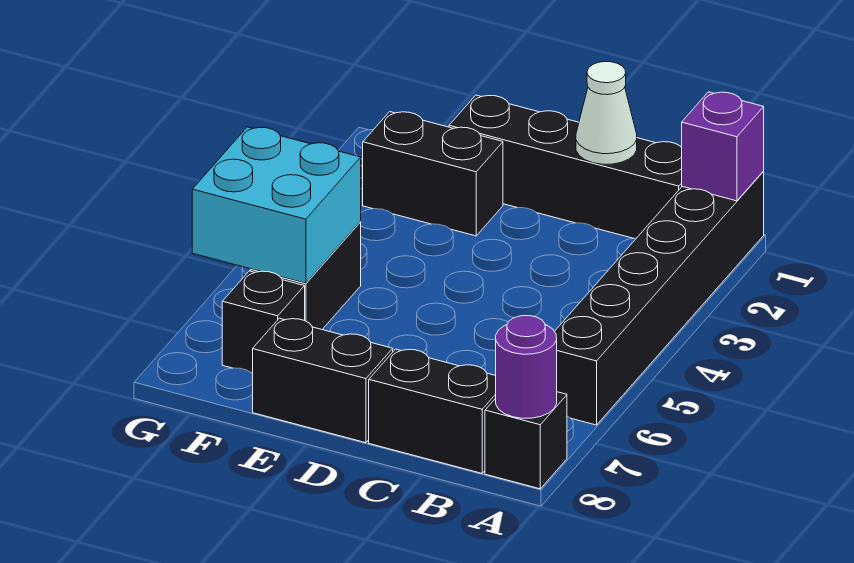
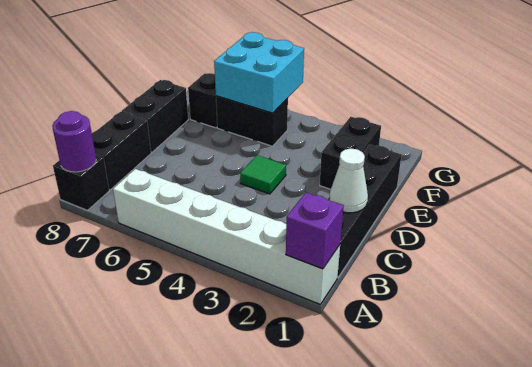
black 1x6 brick [554,172,764,425] -> white 1x6 brick [113,169,340,305]
none -> green 1x1 tile [240,155,286,194]

